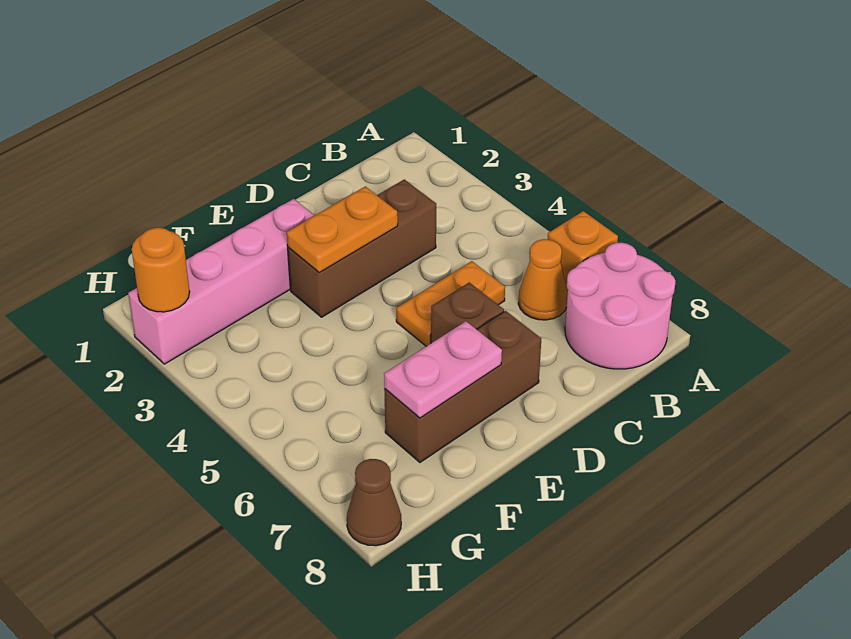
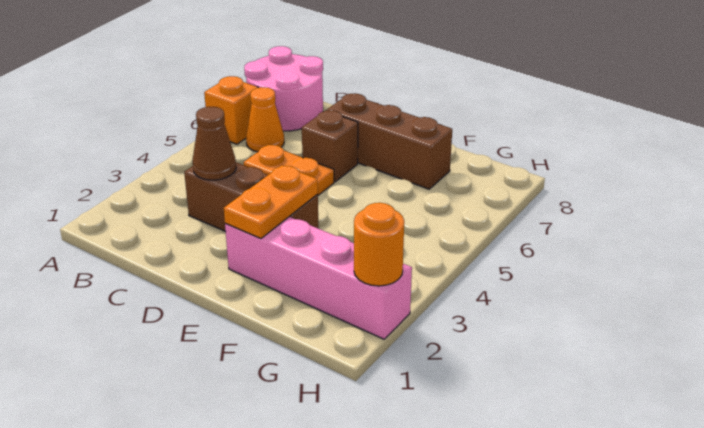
orange 1x2 plate [287,187,398,272] -> orange 1x2 plate turned to [224,165,318,239]
pink 1x2 plate [384,321,502,418] -> none
brown 1x1 cone [347,459,401,546] -> brown 1x1 cone moved to [192,107,236,180]

